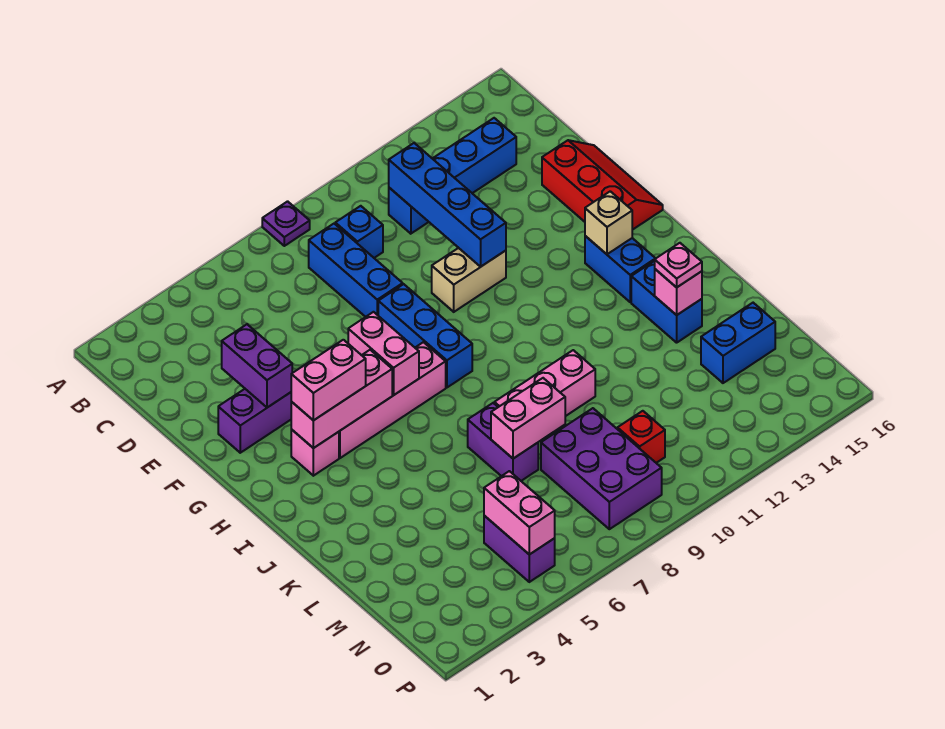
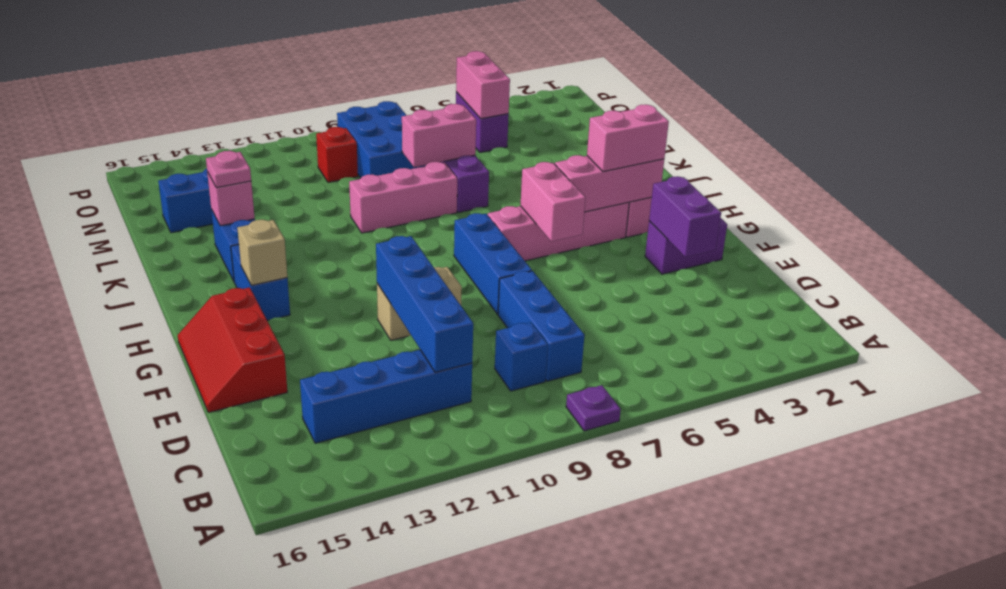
purple 2x3 brick [541,408,662,529] -> blue 2x3 brick [337,101,426,178]

